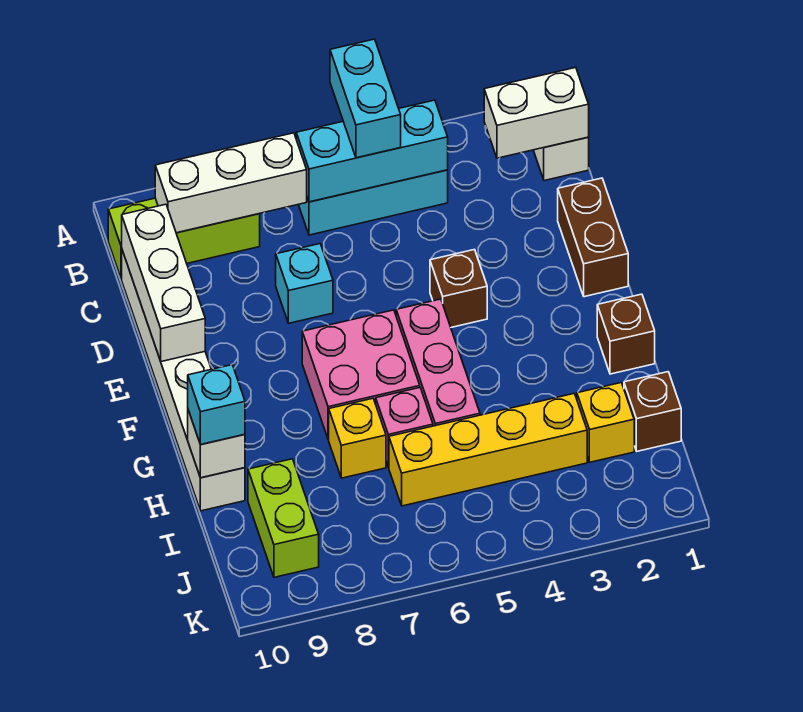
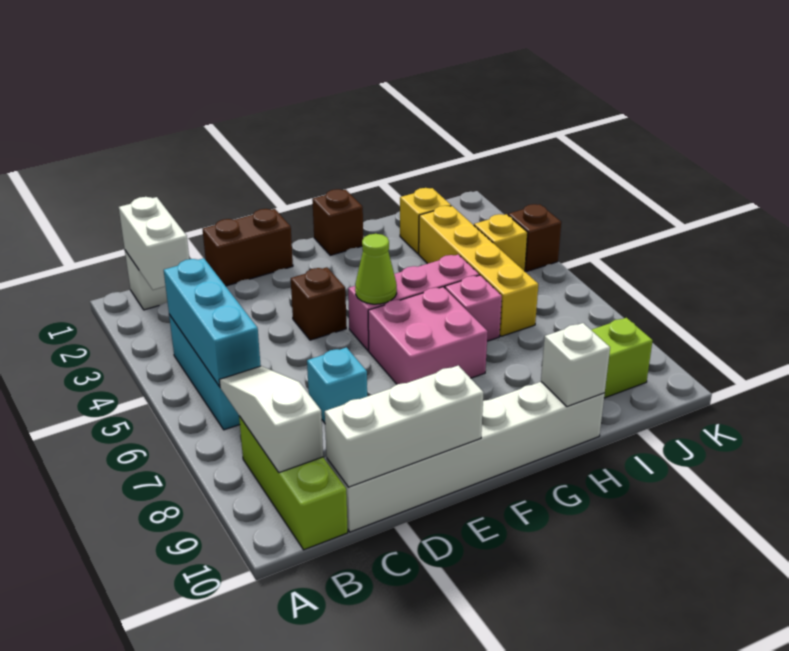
cyan 1x2 brick [330,39,401,158] -> none
white 1x3 brick [155,133,307,233] -> white 1x3 slope [219,366,323,473]
none -> lime 1x1 cone [355,234,397,304]
yellow 1x1 brick [329,398,386,478] -> yellow 1x1 brick moved to [474,214,527,271]
cyan 1x1 brick [188,365,245,445] -> none
brown 1x1 brick [624,372,681,451] -> brown 1x1 brick moved to [508,204,561,272]

